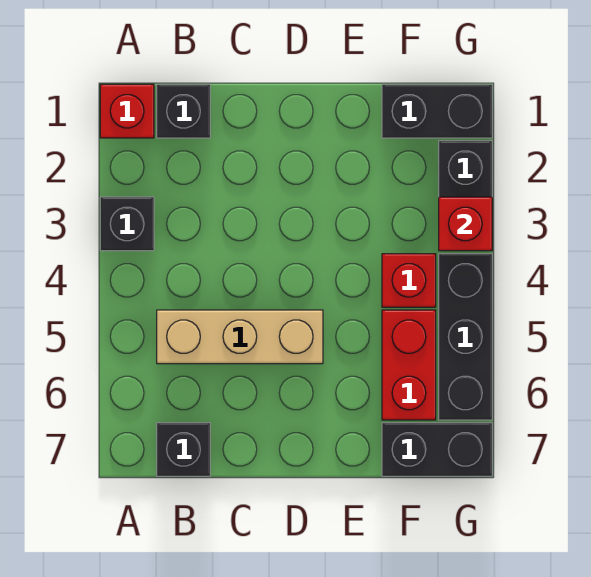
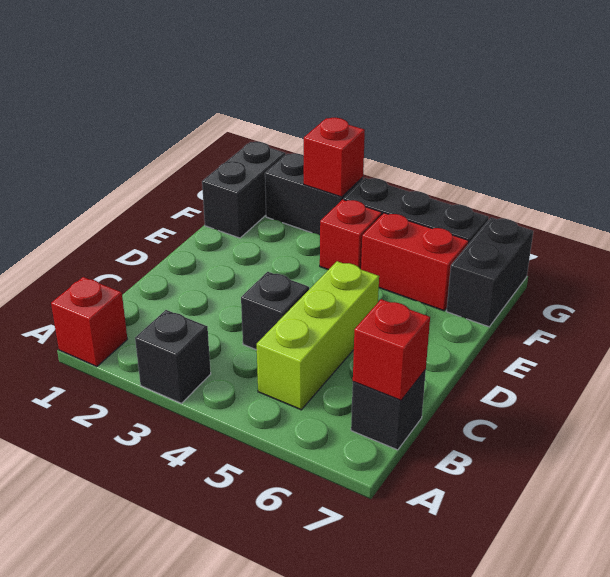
black 1x1 brick [157,84,210,138] -> black 1x1 brick moved to [241,272,309,350]
tan 1x3 brick [157,310,323,364] -> lime 1x3 brick [257,261,379,410]
none -> red 1x1 brick [353,299,430,400]

